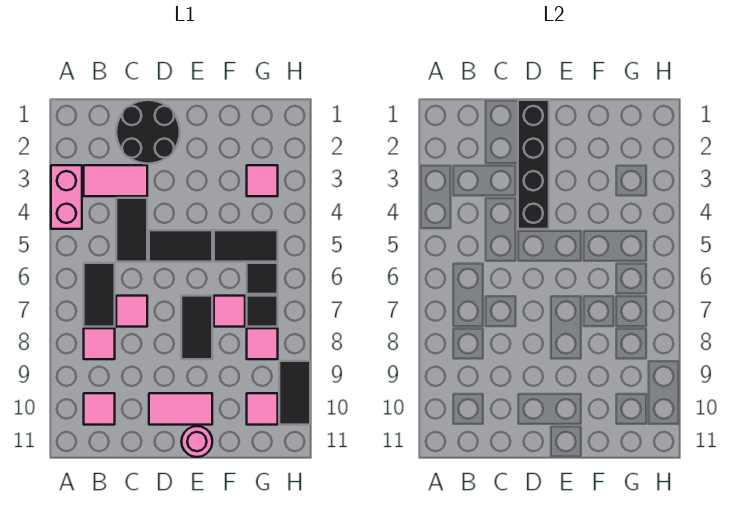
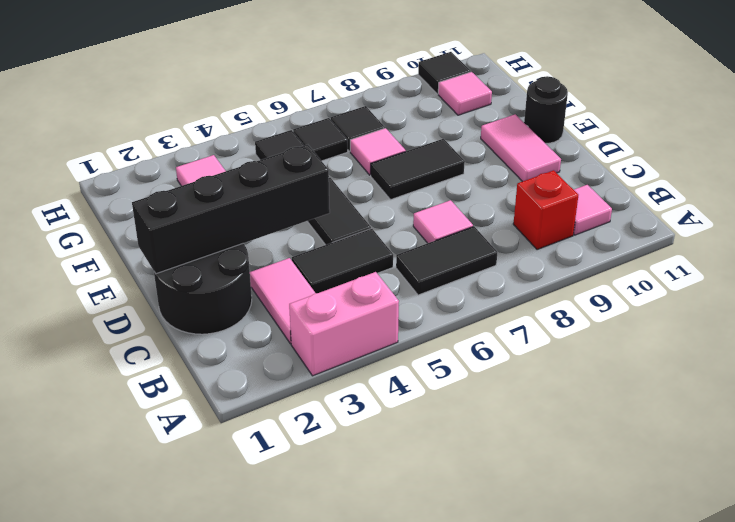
pink 1x1 tile [84,328,115,359] -> none
none -> red 1x1 brick [513,170,578,250]
pink 1x1 round brick [181,426,212,457] -> black 1x1 round brick [524,76,568,143]
pink 1x1 tile [247,328,278,359] -> none
black 1x2 tile [279,361,310,425] -> black 1x1 tile [418,52,471,94]

